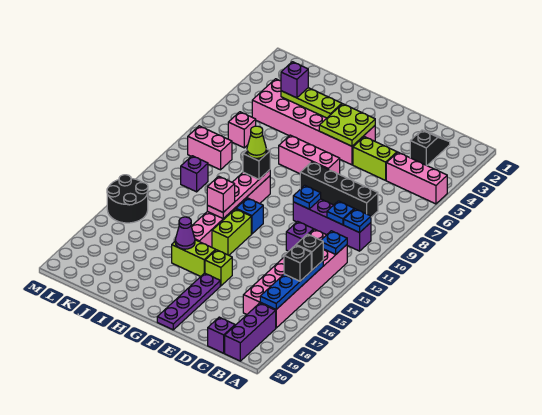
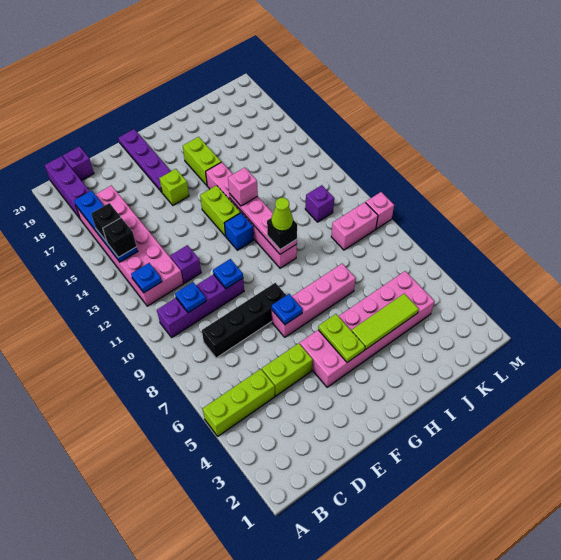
pink 1x3 brick [386,152,447,204] -> lime 1x3 brick [203,369,275,436]
blue 1x1 plate [344,209,371,233] -> blue 1x1 plate moved to [272,294,303,325]
black 1x2 slope [410,130,450,165] -> none
lime 2x2 plate [319,104,375,146] -> lime 1x2 plate [318,314,365,362]
pink 1x3 brick [279,135,340,174] -> pink 1x4 brick [272,264,356,337]
lime 1x2 brick [172,240,216,276] -> lime 1x2 brick turned to [183,137,221,185]
lime 1x3 plate [281,88,342,118] -> lime 1x3 tile [352,294,419,350]
purple 1x1 cone [175,217,195,249] -> none
purple 1x1 brick [281,62,308,98] -> none
pink 1x1 brick [228,112,256,148] -> pink 1x1 brick moved to [366,192,394,229]
black 2x2 round brick [107,175,148,223] -> none

